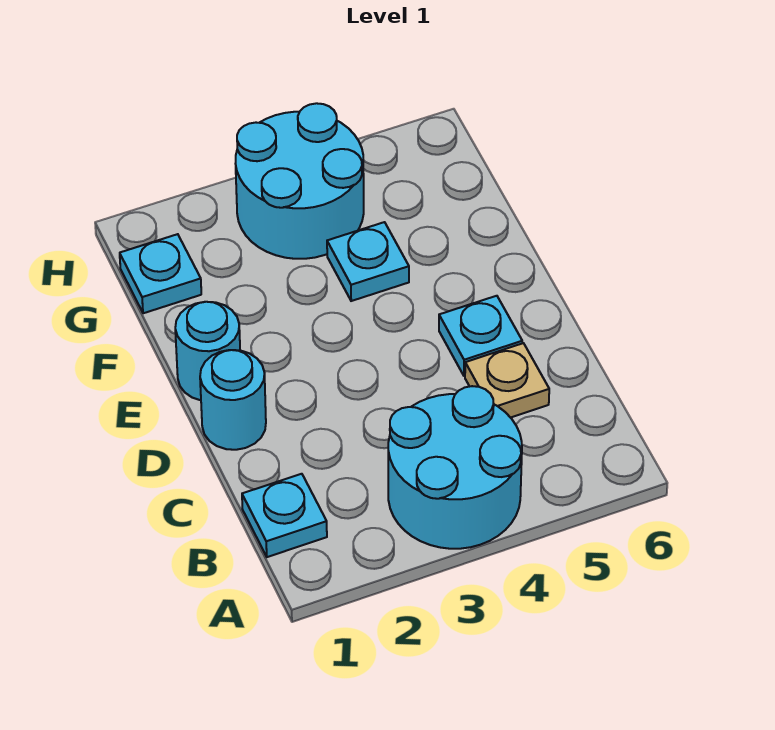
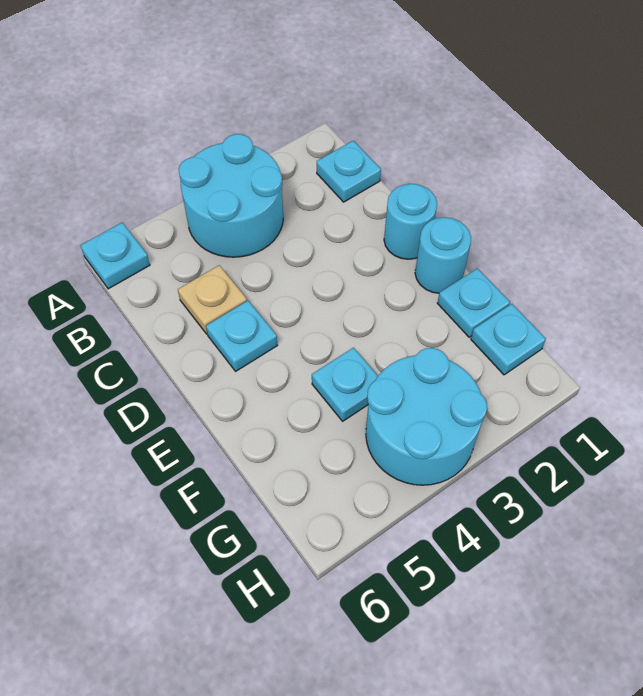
none -> cyan 1x1 plate [80,223,150,289]
none -> cyan 1x1 plate [437,268,510,337]

